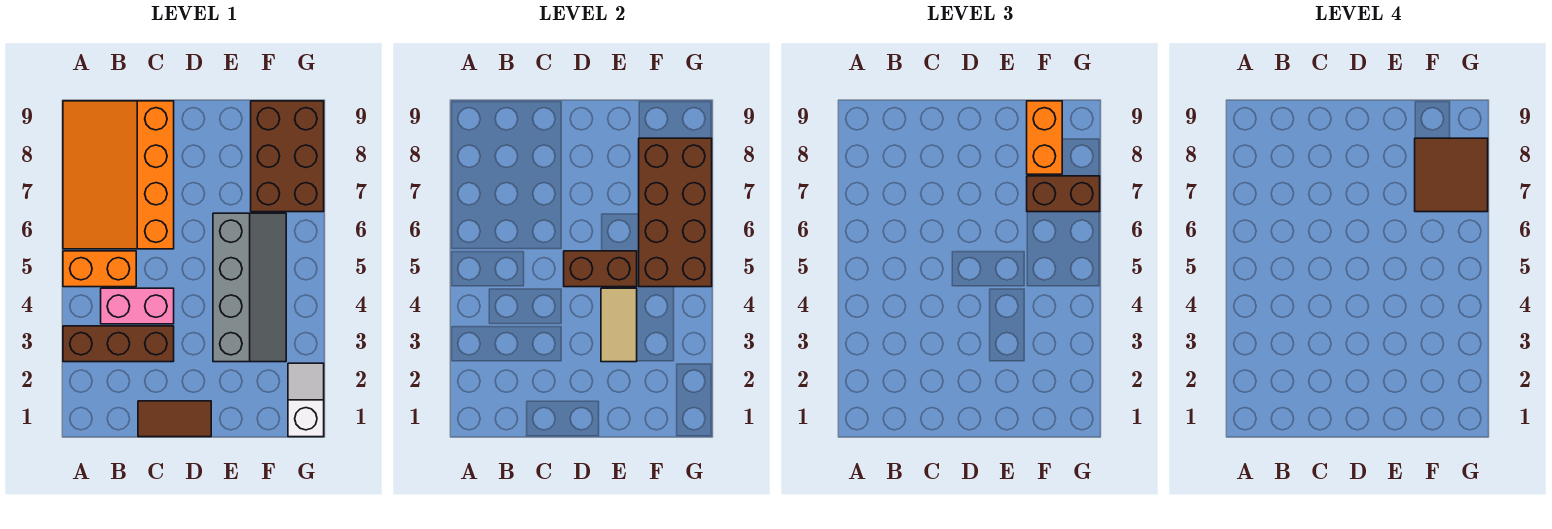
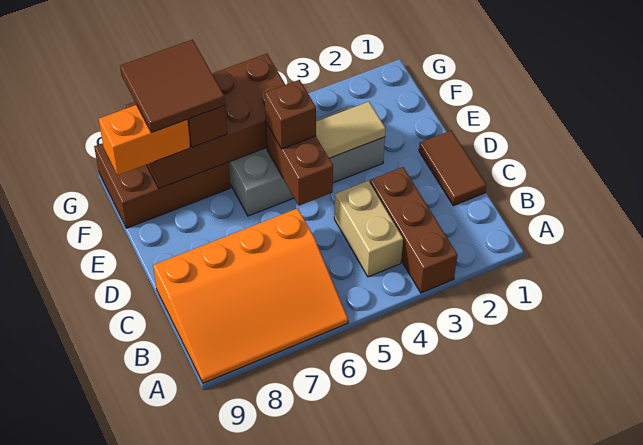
orange 1x2 brick [63,251,136,287] -> none
pink 1x2 brick [101,288,174,324] -> tan 1x2 brick [334,181,403,277]
none -> brown 1x1 brick [265,80,316,149]
white 1x2 slope [288,363,324,437] -> none

